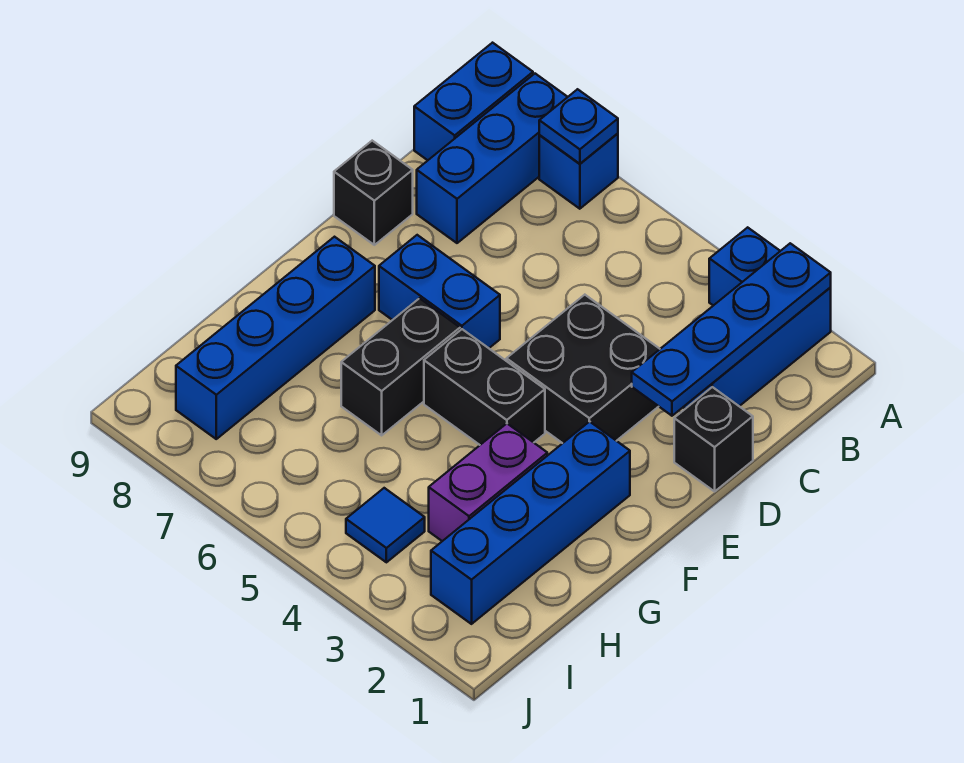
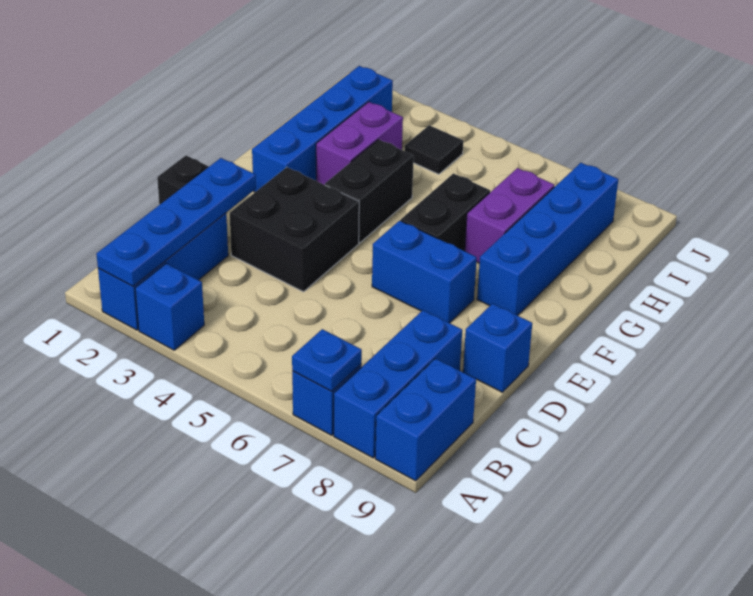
black 1x1 brick [334,141,413,245] -> blue 1x1 brick [463,304,532,392]
black 1x2 brick [424,329,545,445] -> black 1x2 brick turned to [325,140,414,243]
none -> purple 1x2 brick [465,168,554,263]
blue 1x1 tile [346,488,425,562] -> black 1x1 tile [405,125,463,174]

